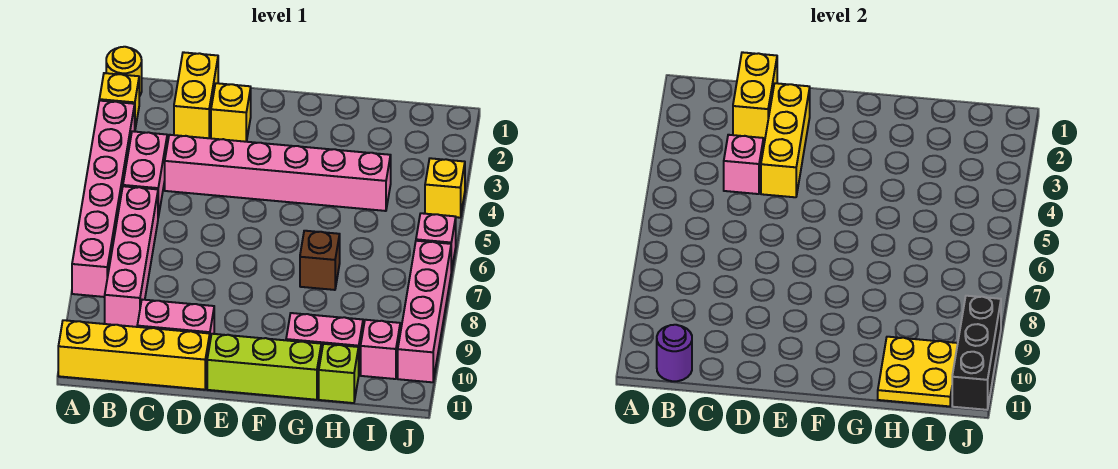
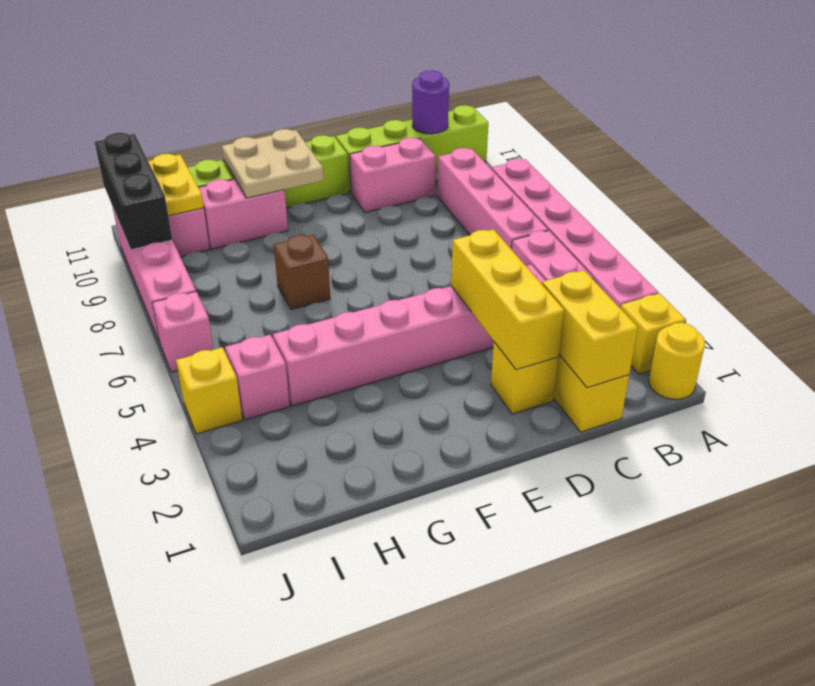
yellow 1x4 brick [58,320,210,390] -> lime 1x4 brick [336,105,488,193]
pink 1x1 brick [724,135,763,194] -> pink 1x1 brick moved to [225,335,290,420]
none -> tan 2x2 plate [222,129,324,198]
yellow 2x2 plate [878,337,958,406] -> yellow 1x2 plate [148,154,204,216]

